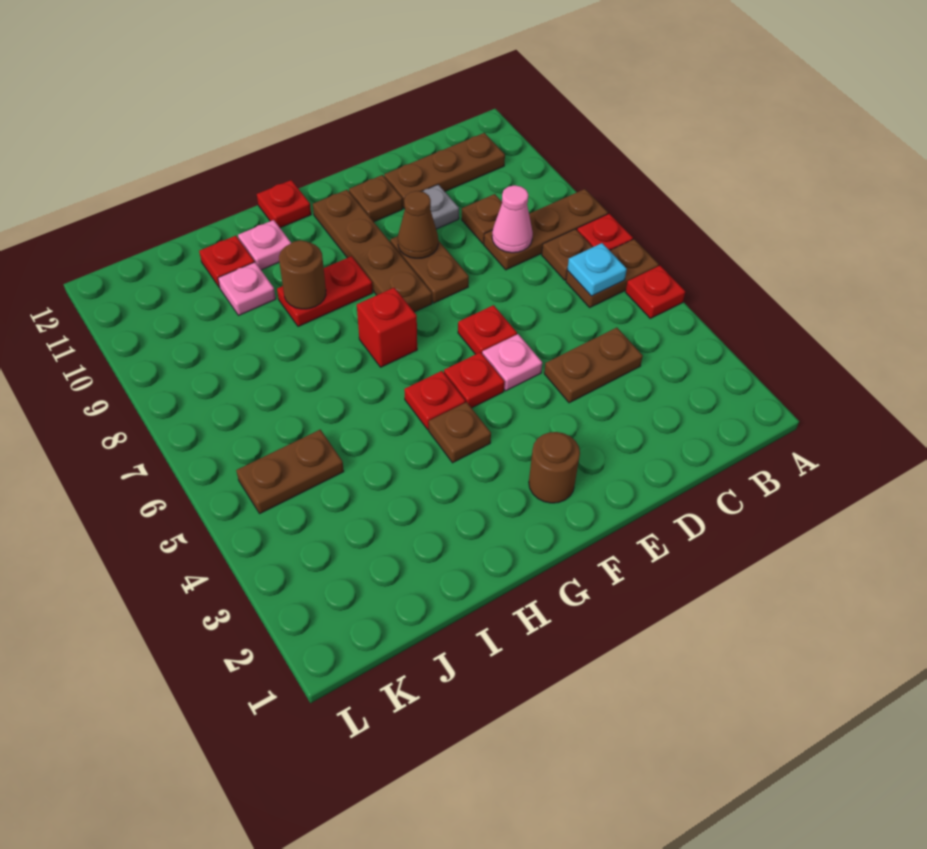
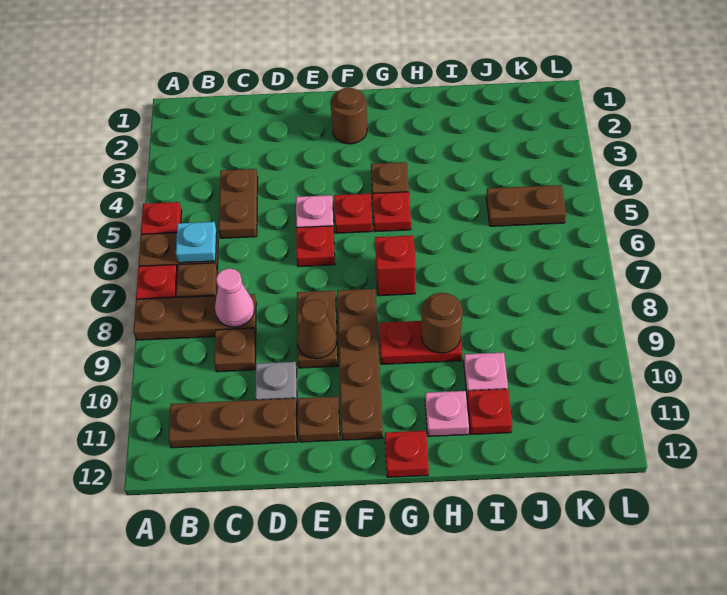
brown 1x2 plate [544,328,643,403] -> brown 1x2 plate turned to [219,169,258,238]

